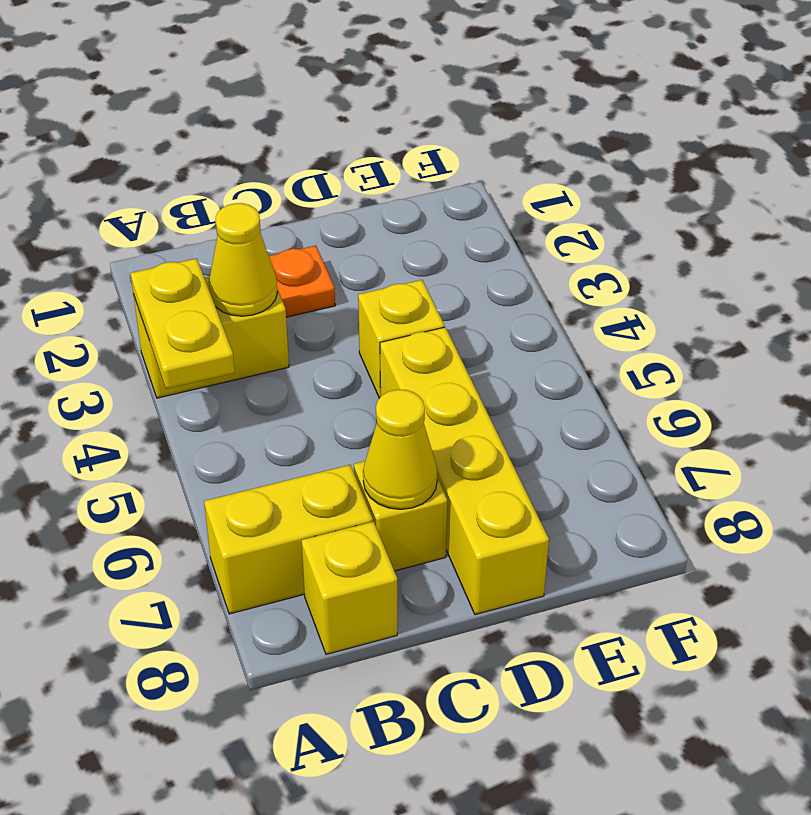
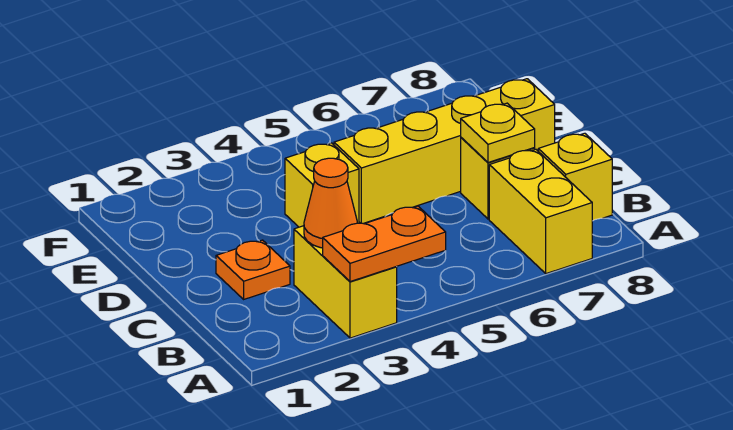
yellow 1x2 plate [131,258,235,389] -> orange 1x2 plate [323,206,446,282]
yellow 1x1 cone [209,203,277,316] -> orange 1x1 cone [304,158,357,248]
yellow 1x1 cone [363,390,438,509] -> yellow 1x1 plate [461,103,535,163]

